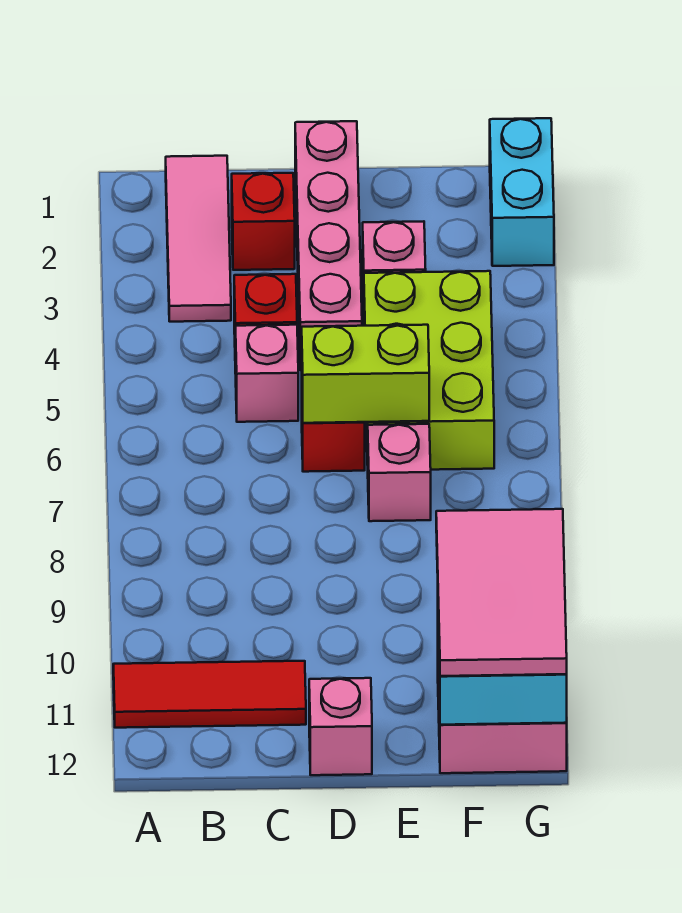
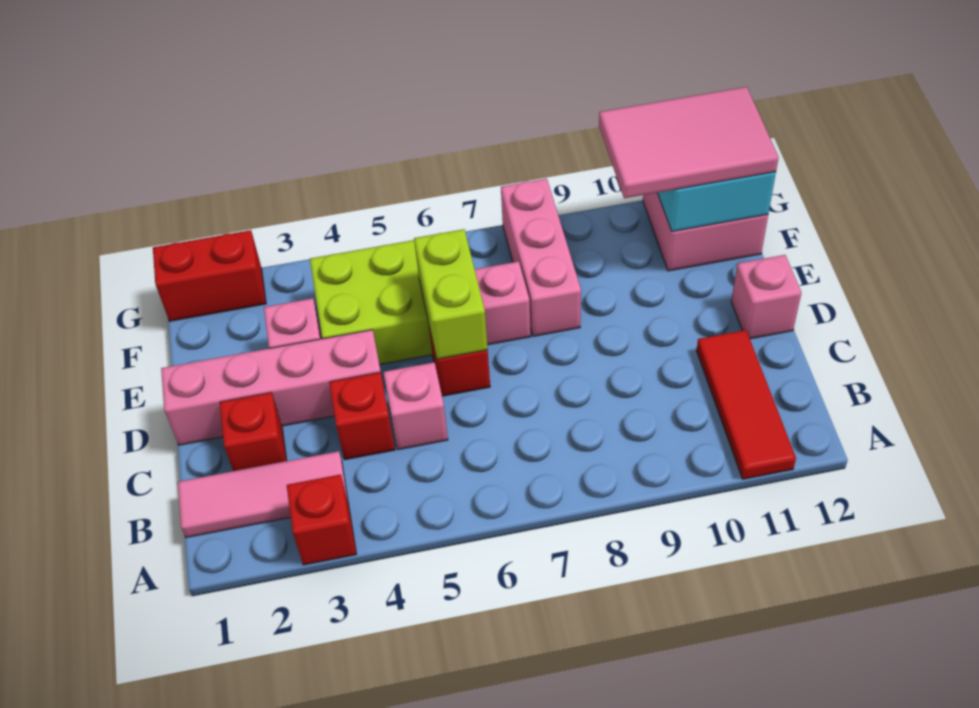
none -> red 1x1 brick [287,474,356,565]
none -> pink 1x3 brick [501,179,581,336]
cyan 1x2 brick [490,118,554,266] -> red 1x2 brick [153,230,266,321]

